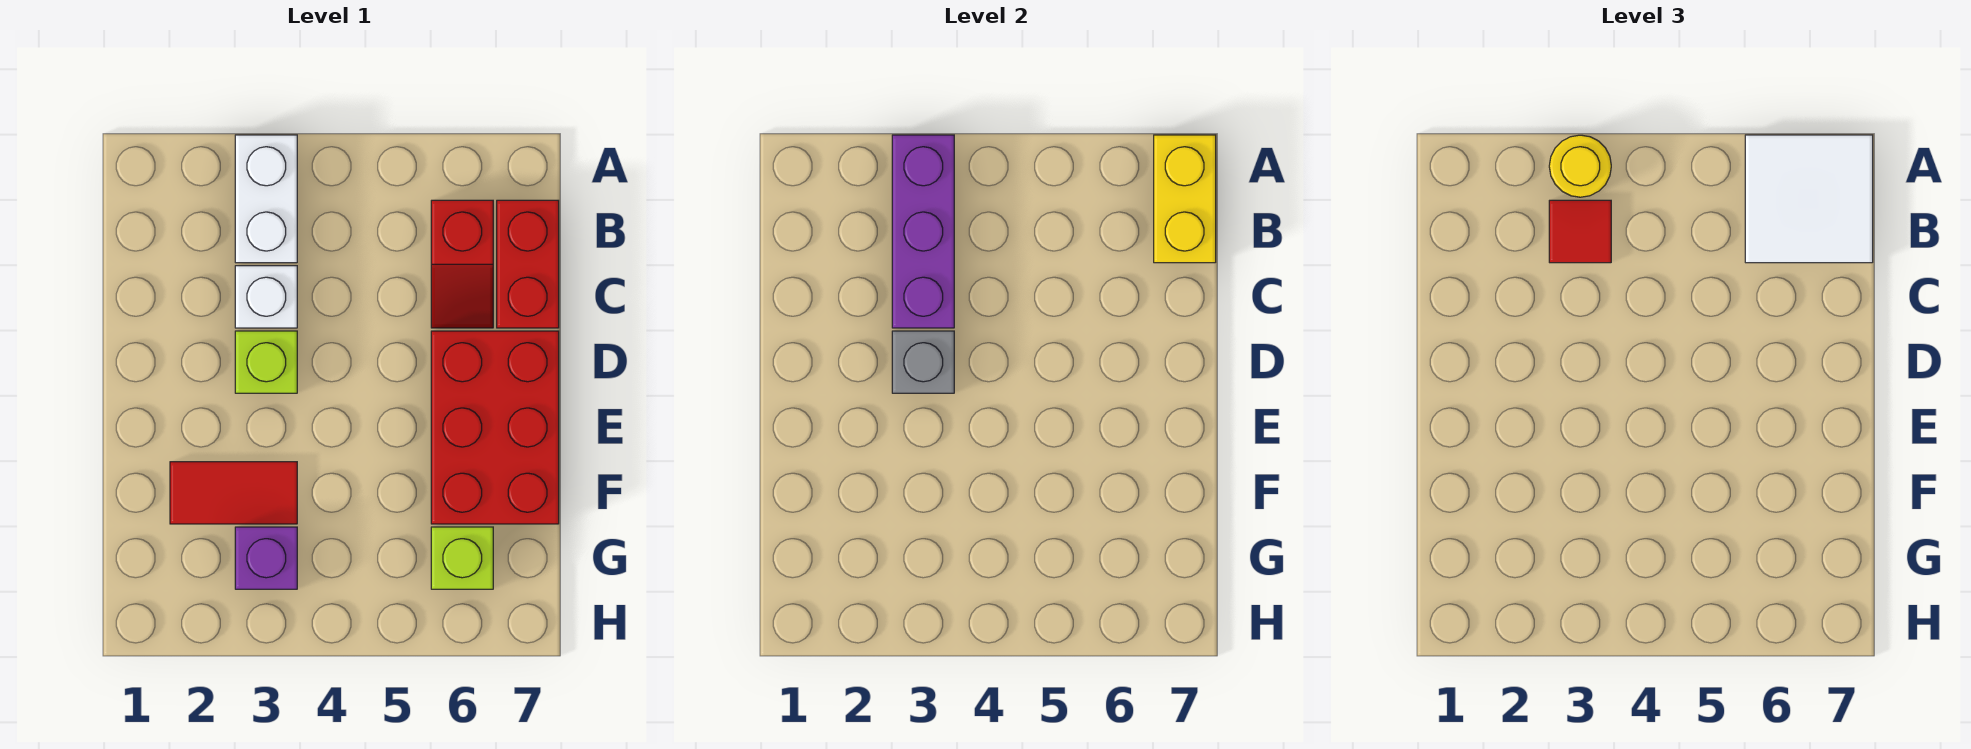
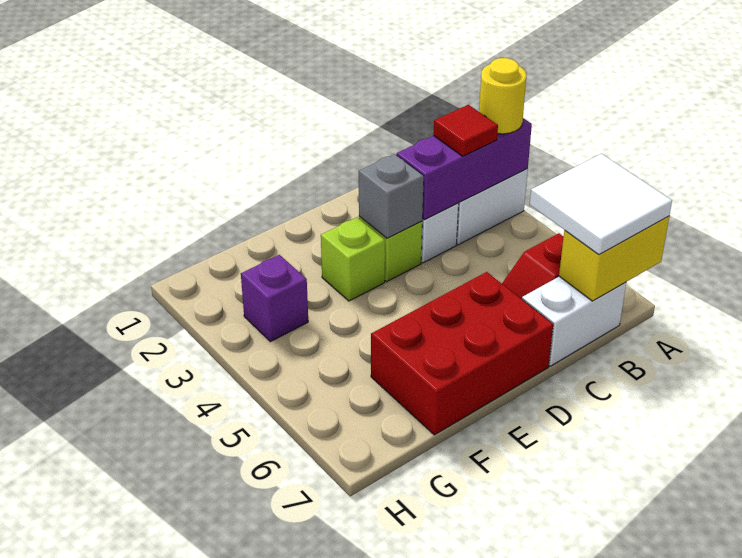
red 1x2 brick [497,200,559,328] -> white 1x2 brick [522,277,626,366]
red 1x2 tile [170,462,297,524] -> none
lime 1x1 brick [431,527,493,589] -> lime 1x1 brick moved to [321,217,385,301]

